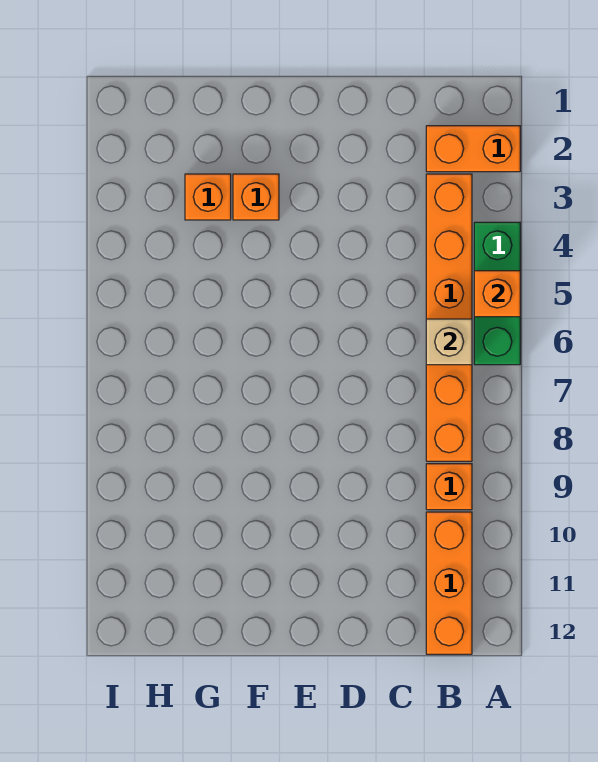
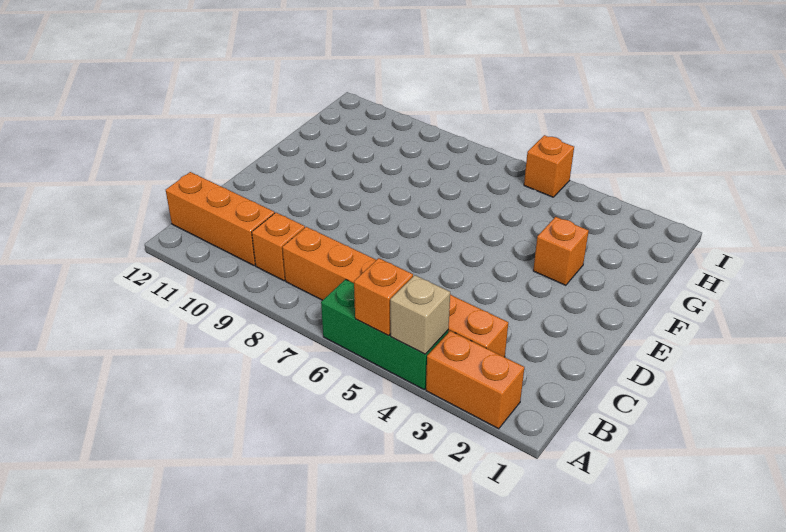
orange 1x2 brick [426,126,520,172] -> orange 1x2 brick turned to [426,331,524,429]
tan 1x1 brick [426,319,472,365] -> tan 1x1 brick moved to [390,275,450,354]
orange 1x1 brick [185,174,231,220] -> orange 1x1 brick moved to [524,135,574,197]

